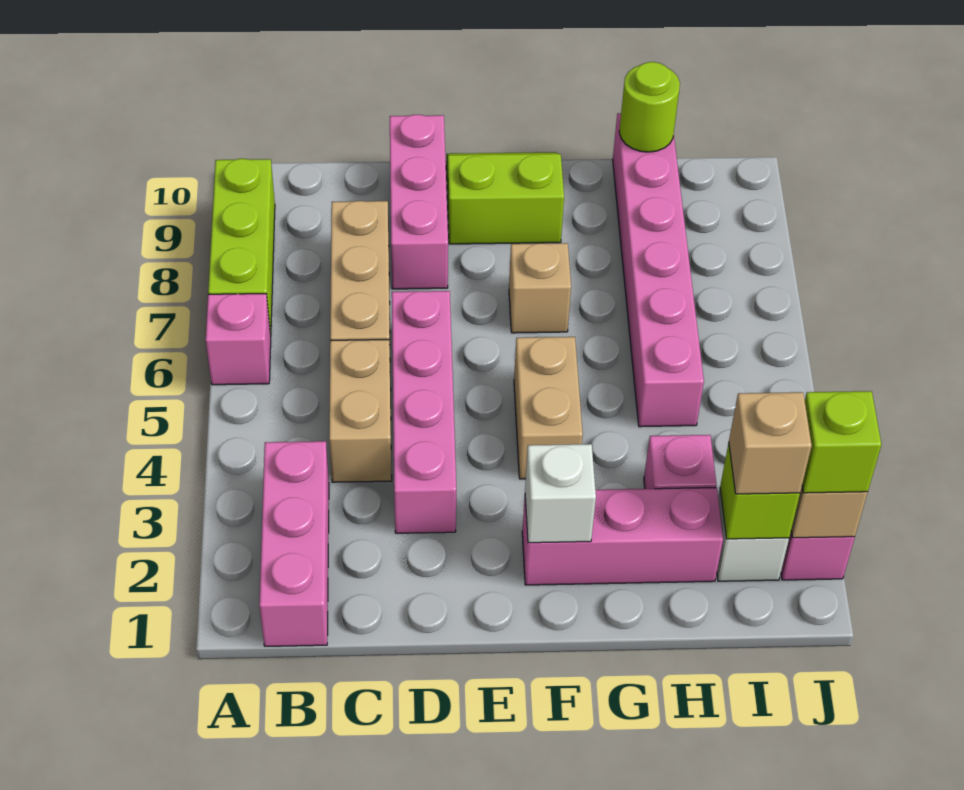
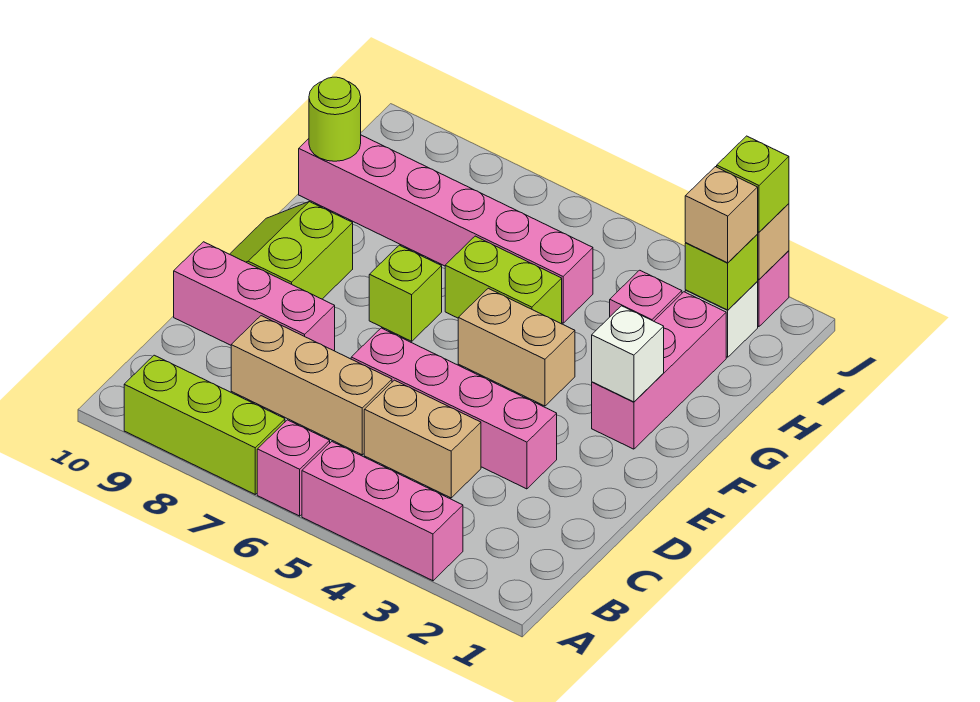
pink 1x3 brick [259,441,329,646] -> pink 1x3 brick moved to [302,442,463,581]
tan 1x1 brick [509,243,571,333] -> lime 1x1 brick [369,245,442,341]
none -> lime 1x2 brick [445,236,562,324]

